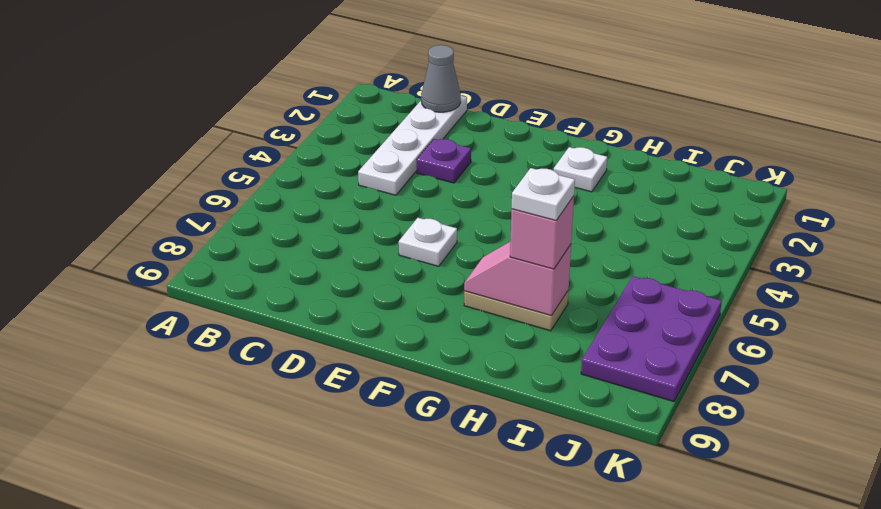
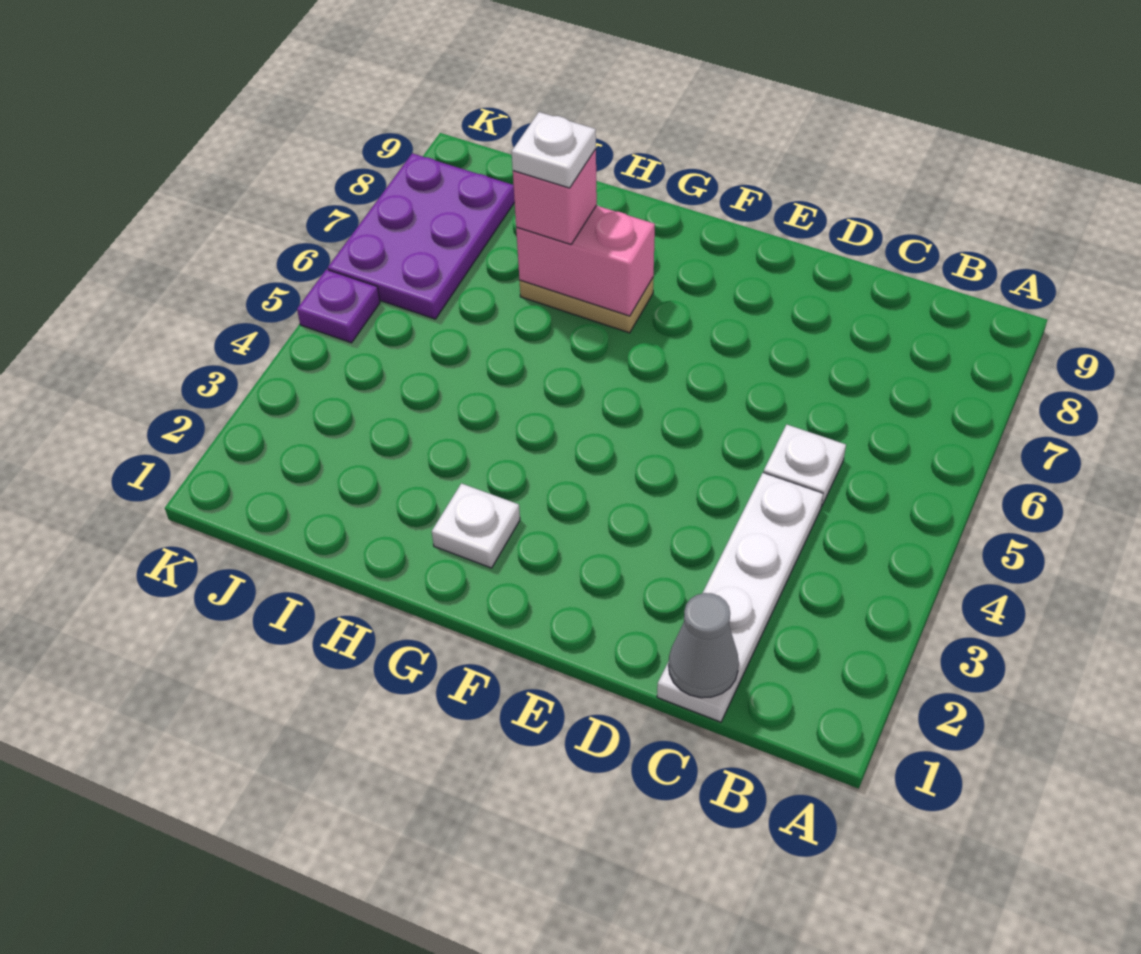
purple 1x1 plate [417,139,471,183] -> purple 1x1 plate moved to [297,269,380,343]
white 1x1 plate [399,218,457,266] -> white 1x1 plate moved to [763,425,846,506]
pink 1x2 slope [464,241,571,316] -> pink 1x2 brick [516,205,655,316]

